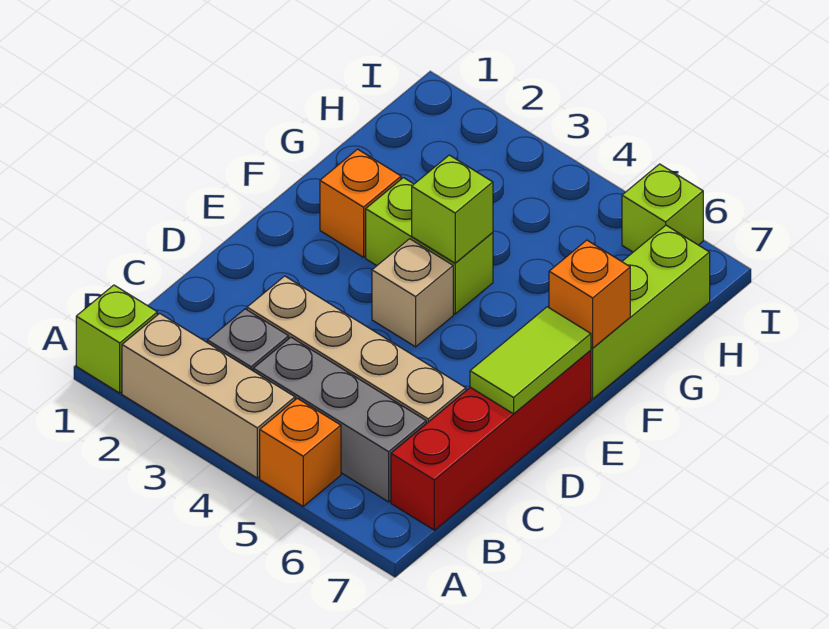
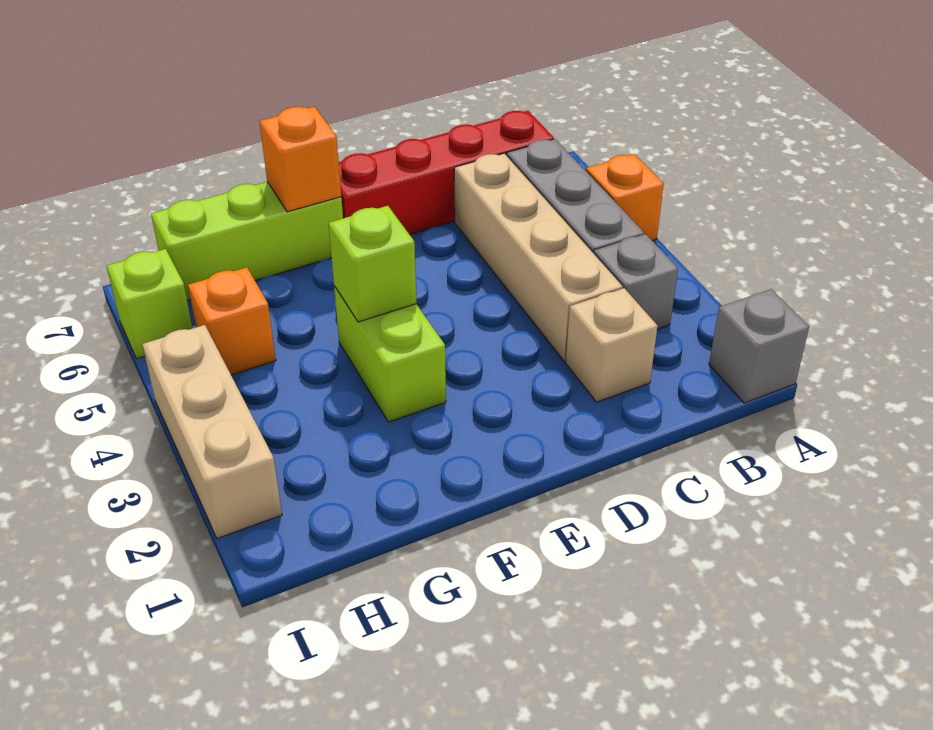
lime 1x1 brick [76,285,157,393] -> grey 1x1 brick [709,289,809,403]
tan 1x3 brick [122,313,295,478] -> tan 1x3 brick moved to [142,325,282,538]
lime 1x2 tile [470,307,591,414] -> none
tan 1x1 brick [372,239,453,347] -> tan 1x1 brick moved to [566,288,658,402]
orange 1x1 brick [320,149,401,257] -> orange 1x1 brick moved to [188,267,276,375]

